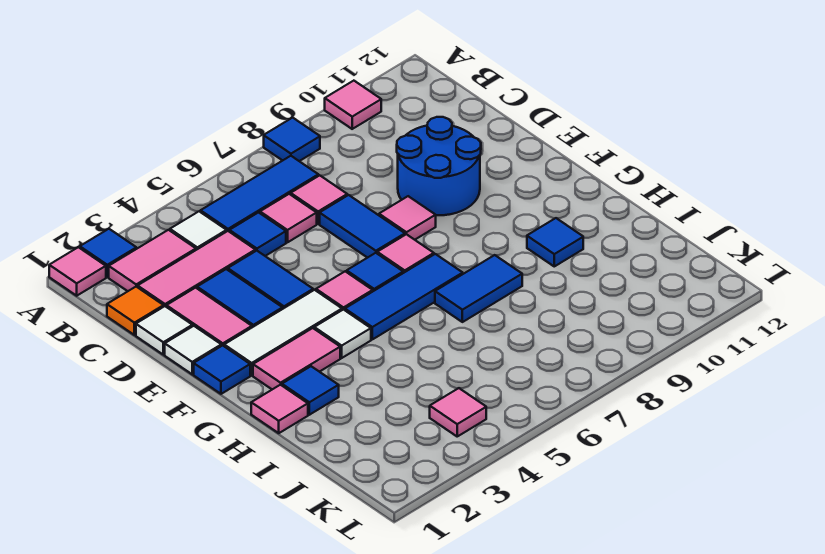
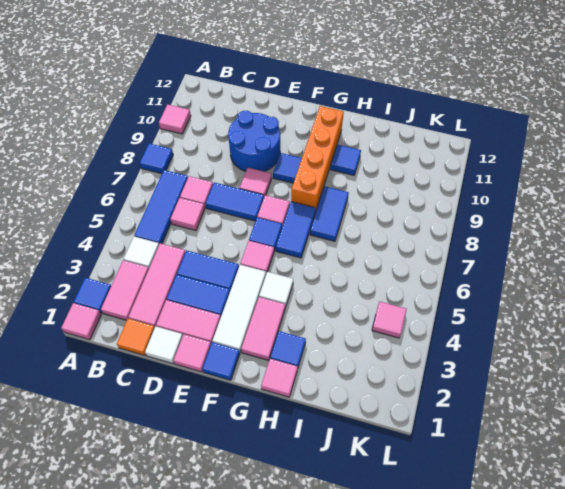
blue 1x1 tile [229,212,286,256] -> blue 1x1 tile moved to [273,153,302,183]
white 1x1 tile [165,326,221,374] -> pink 1x1 tile [174,334,211,372]
blue 1x3 tile [345,254,463,339] -> blue 1x2 tile [276,202,316,258]
none -> orange 1x4 brick [291,106,344,210]

